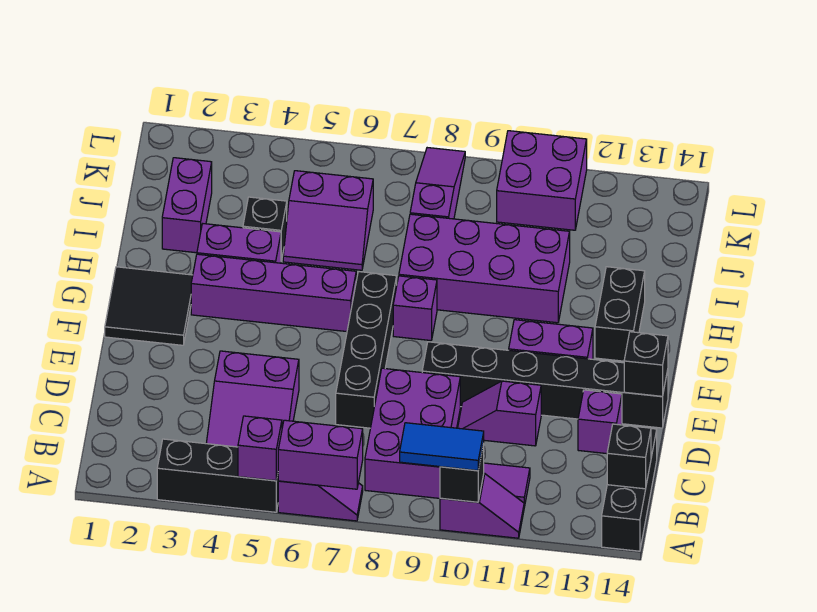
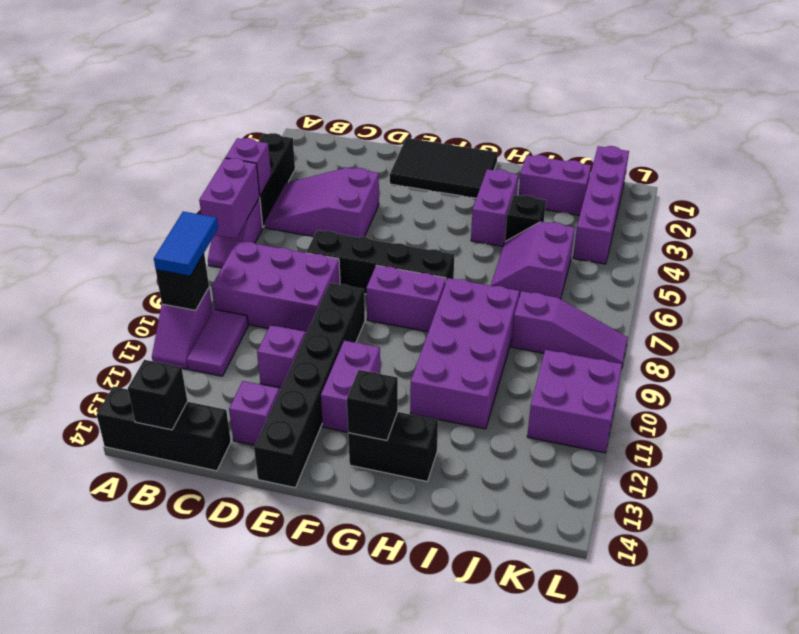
black 1x1 brick [624,332,668,396] -> black 1x1 brick moved to [347,370,398,441]
black 2x2 tile [105,267,193,345] -> black 2x3 tile [390,138,498,198]
purple 1x4 brick [191,254,356,332] -> purple 1x4 brick moved to [573,146,629,264]
purple 1x1 brick [393,276,437,341] -> purple 1x2 brick [366,265,446,332]

